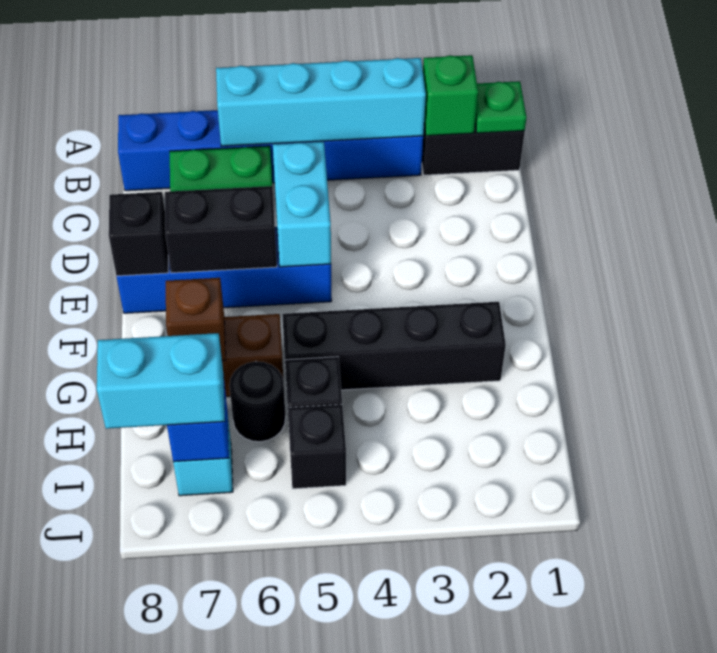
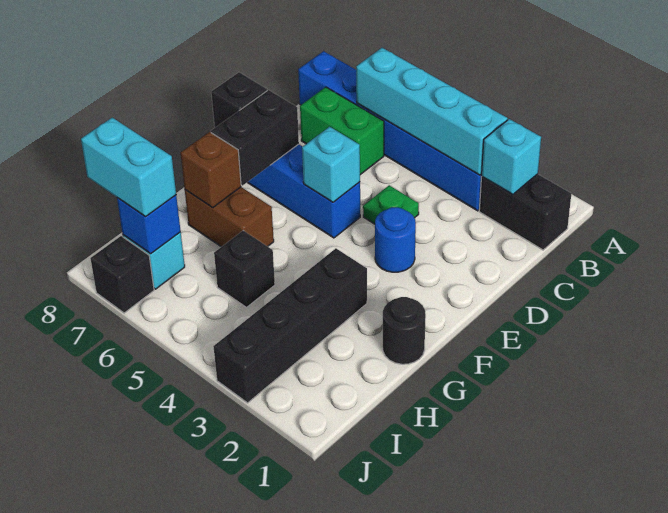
green 1x1 plate [475,81,527,133] -> green 1x1 plate moved to [363,185,419,224]
green 1x1 brick [423,55,478,136] -> cyan 1x1 brick [482,119,541,195]
cyan 1x2 brick [273,142,331,267] -> cyan 1x1 brick [302,127,360,202]
none -> blue 1x1 round brick [375,207,416,272]
black 1x2 brick [165,186,277,273] -> black 1x2 brick turned to [211,90,299,185]
black 1x4 brick [282,302,506,390] -> black 1x4 brick turned to [213,248,367,403]
black 1x1 round brick [229,361,286,442] -> black 1x1 round brick moved to [383,297,426,364]
black 1x1 brick [288,404,346,489] -> black 1x1 brick moved to [90,236,154,313]

